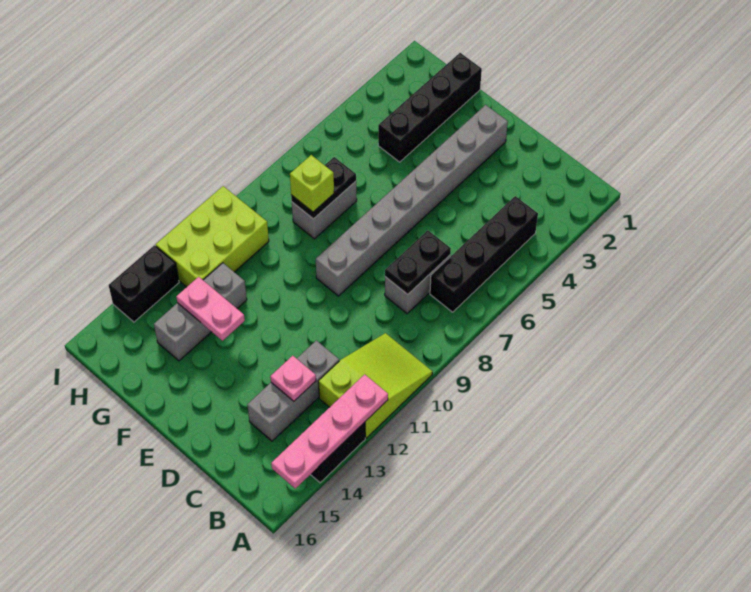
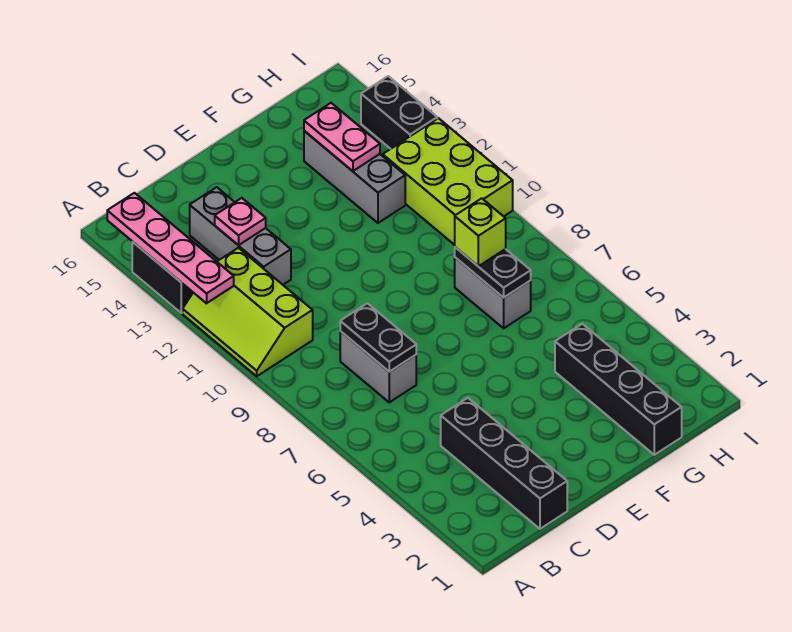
lime 2x3 slope [318,333,432,438] -> lime 2x3 slope turned to [183,248,313,376]
black 1x4 brick [430,196,538,312] -> black 1x4 brick moved to [441,398,567,529]
grey 1x8 brick [316,105,508,296] -> none
pink 1x2 plate [176,277,245,341] -> pink 1x2 plate turned to [304,103,380,171]

